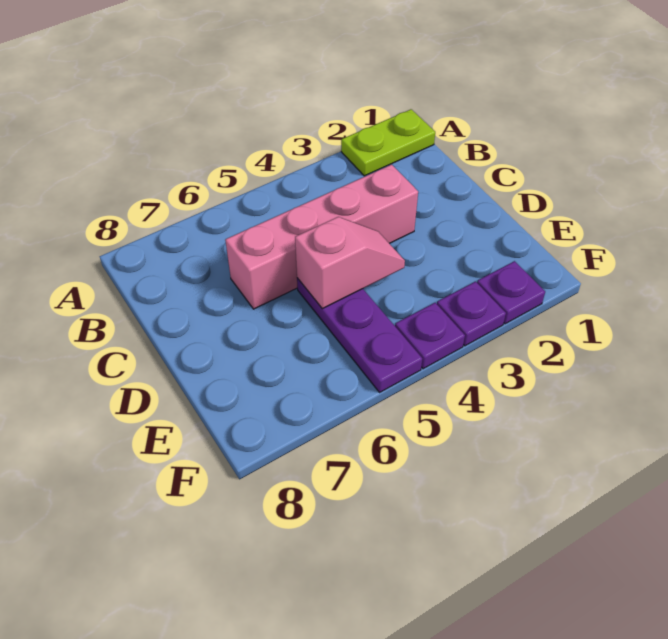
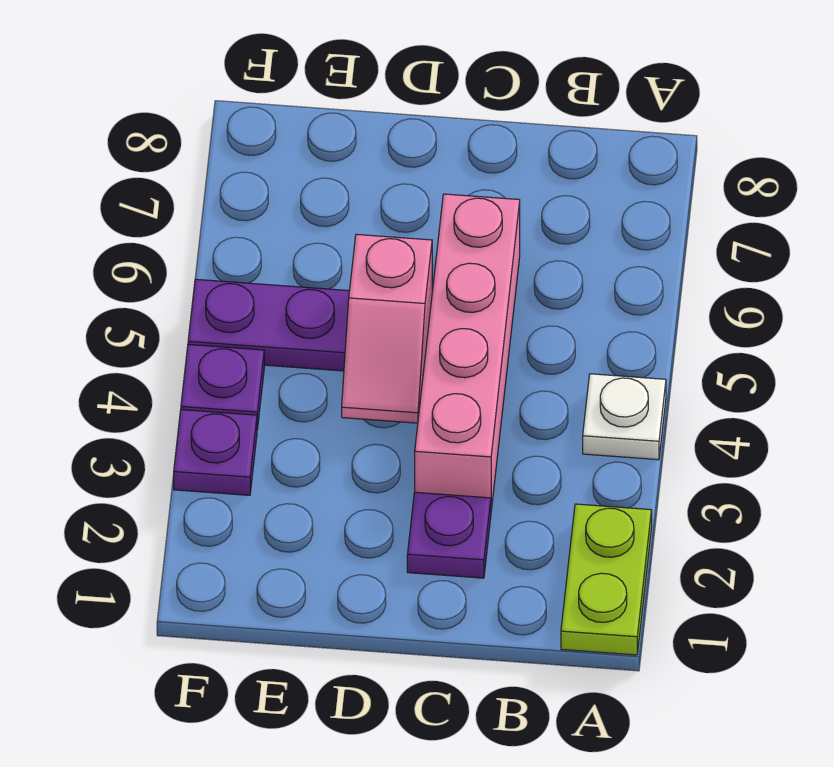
none -> white 1x1 plate [583,374,666,460]
purple 1x1 plate [477,261,545,324] -> purple 1x1 plate moved to [407,492,491,578]

